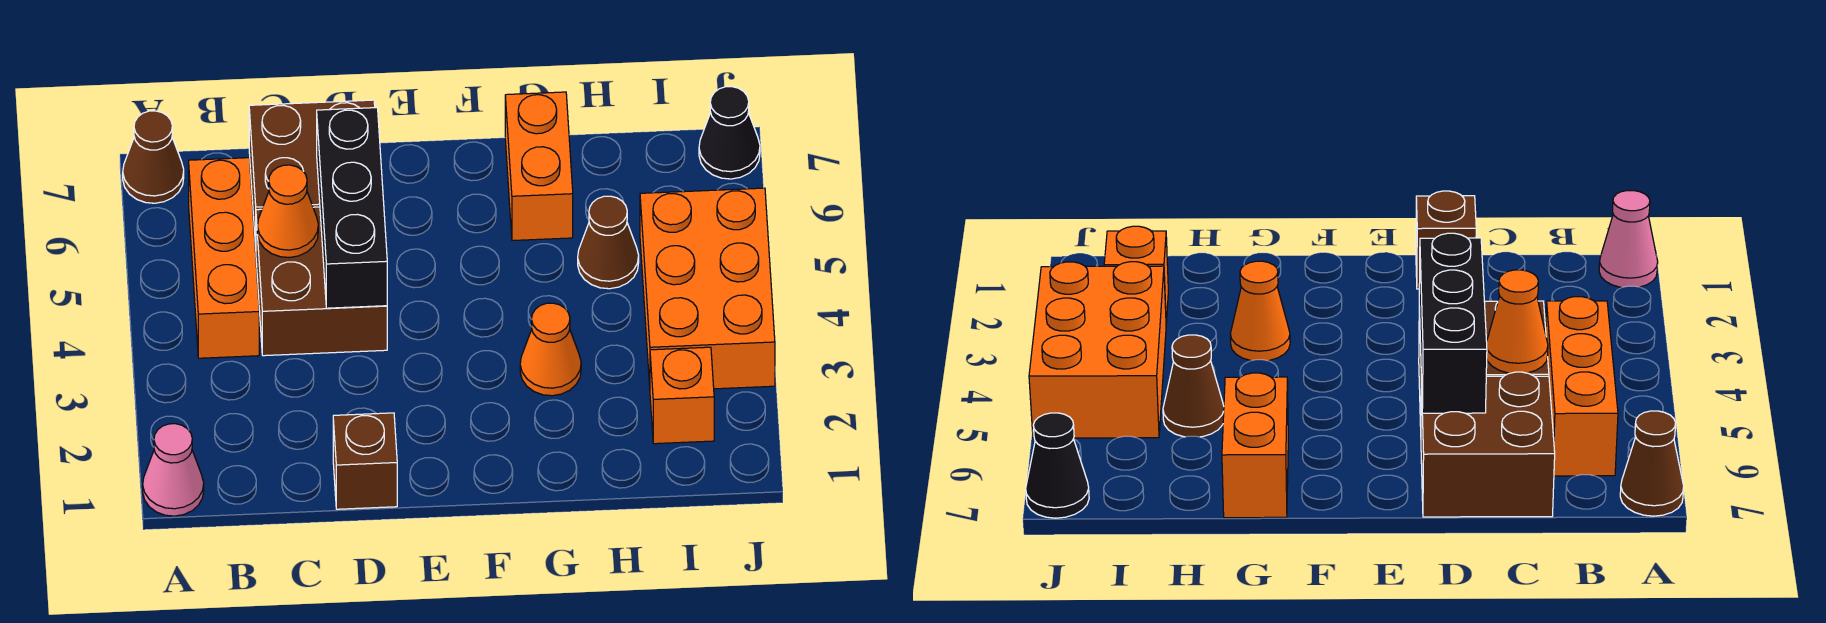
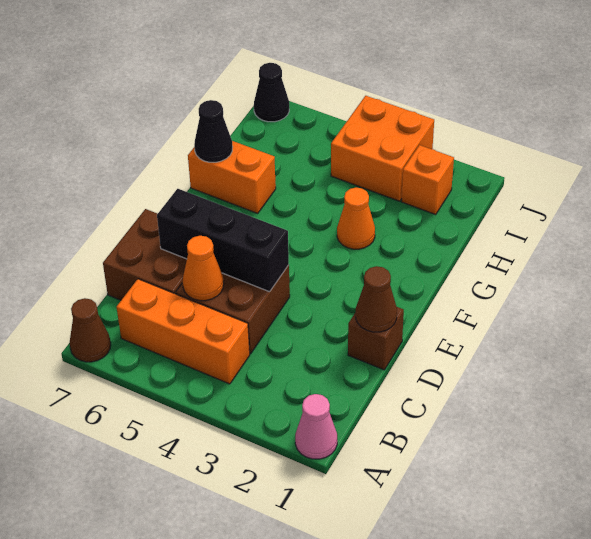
none -> black 1x1 cone [194,100,233,162]
brown 1x1 cone [578,196,639,289] -> brown 1x1 cone moved to [356,266,397,332]
orange 2x3 brick [640,188,775,389] -> orange 2x2 brick [331,96,434,201]

